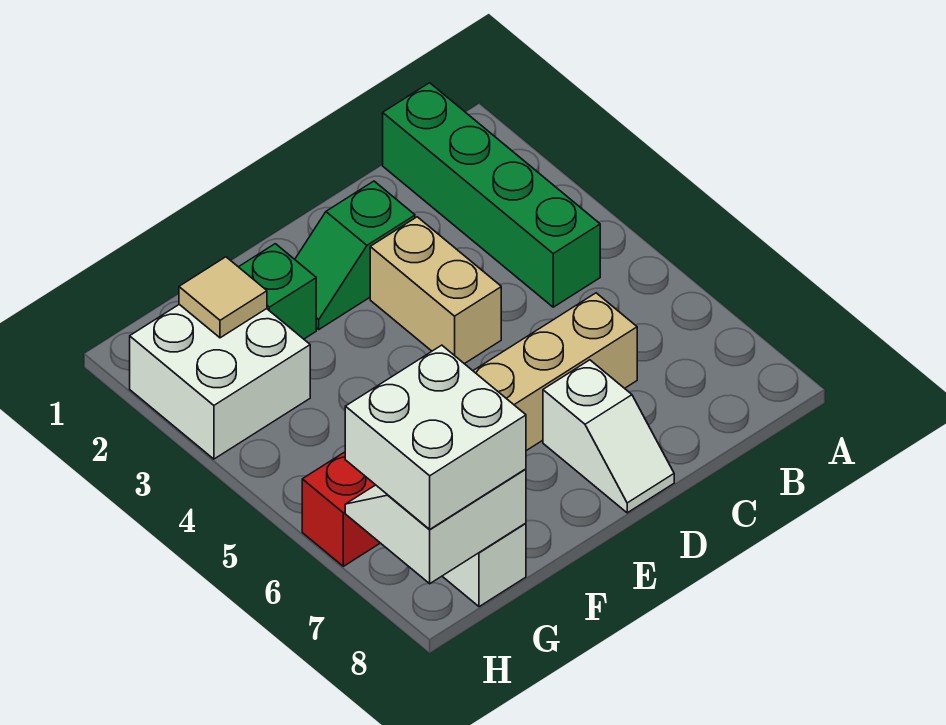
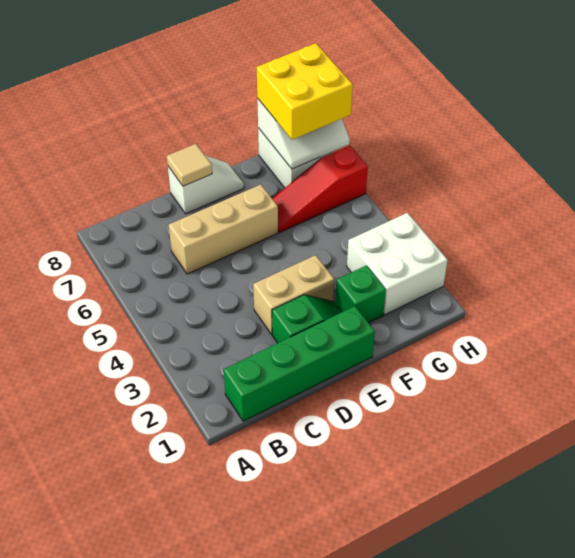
green 1x4 brick [383,83,600,307] -> green 1x4 brick turned to [224,306,375,421]
tan 1x2 brick [370,217,501,364] -> tan 1x2 brick turned to [253,255,334,334]
white 1x2 slope [543,360,674,513] -> white 1x2 slope turned to [168,156,244,214]
tan 1x1 tile [179,257,267,338] -> tan 1x1 tile moved to [167,144,212,186]
white 2x2 brick [345,345,526,529] -> yellow 2x2 brick [257,43,353,140]

